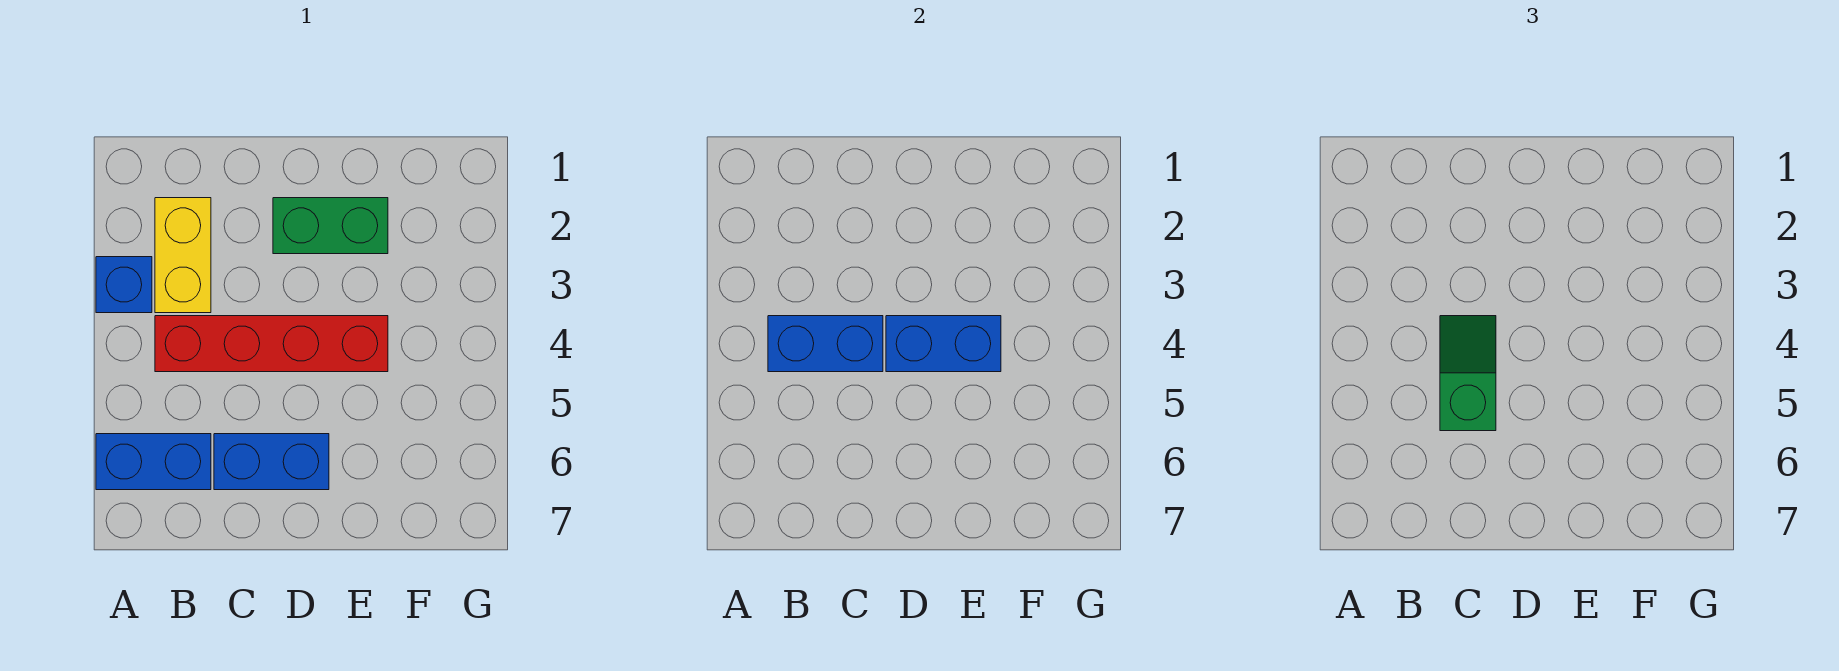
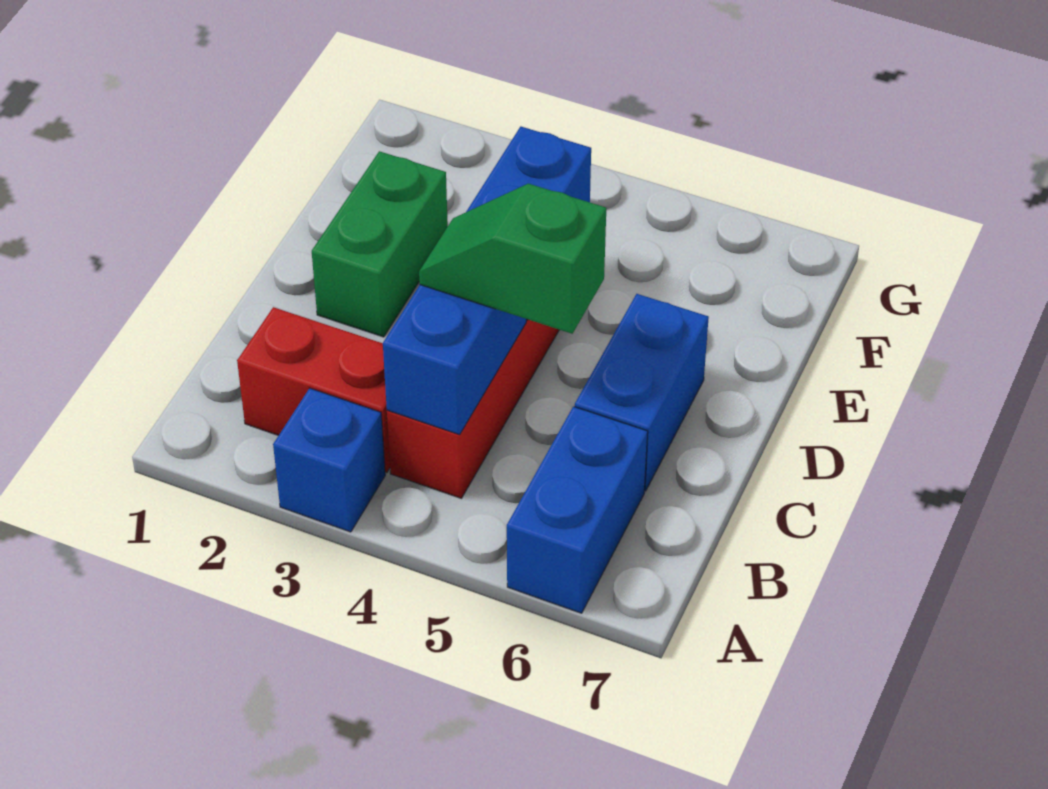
yellow 1x2 brick [155,198,211,313] -> red 1x2 brick [237,307,390,473]

